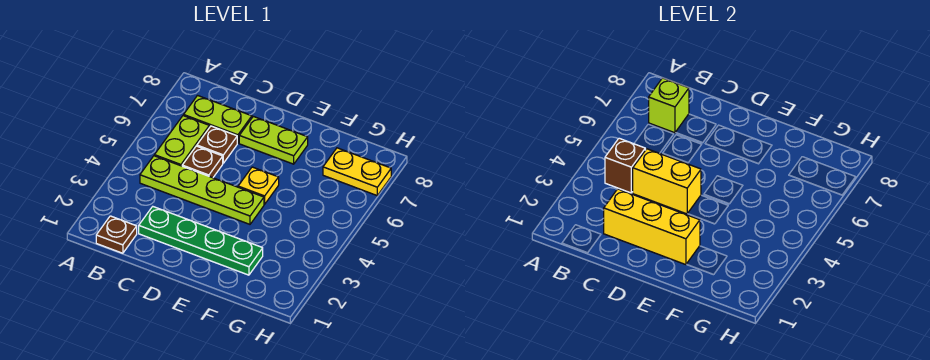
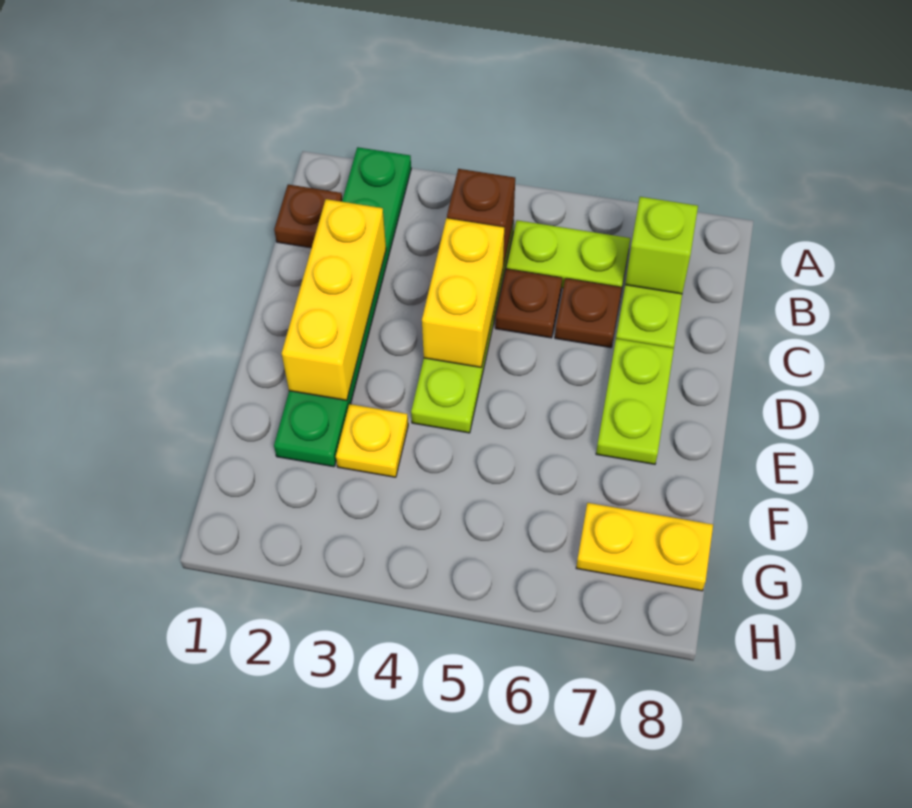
green 1x4 plate [139,207,263,275] -> green 1x6 plate [274,147,411,467]
yellow 1x1 plate [238,167,279,204] -> yellow 1x1 plate moved to [336,404,408,477]
yellow 1x2 plate [323,148,391,195] -> yellow 1x2 plate turned to [576,503,713,591]

